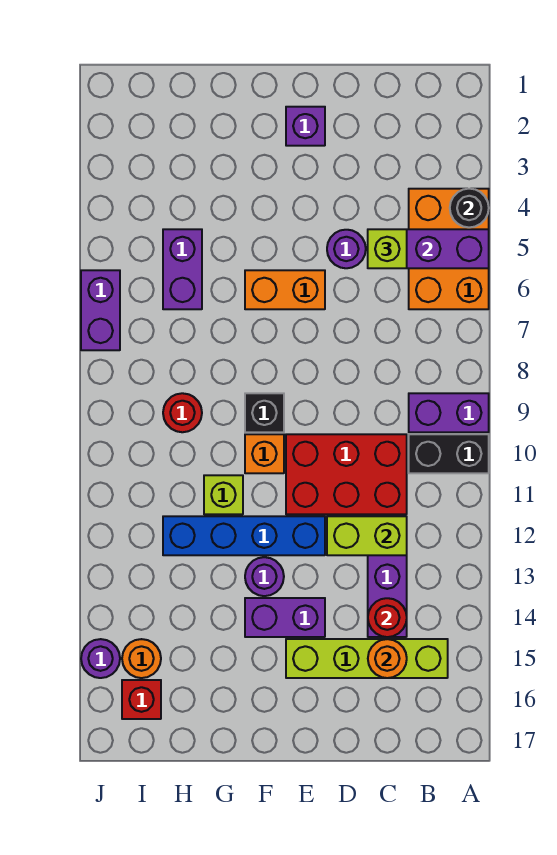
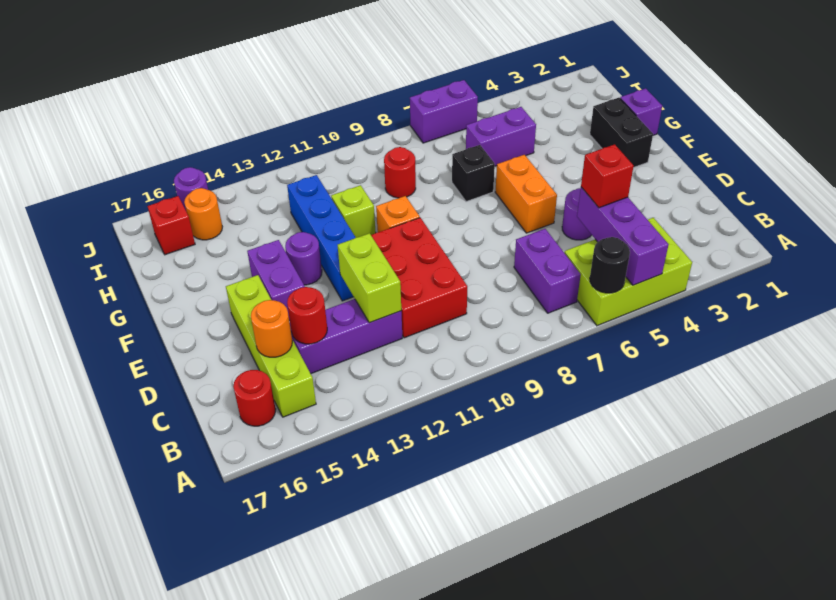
orange 2x3 brick [409,189,489,309] -> lime 2x3 brick [564,218,692,326]
black 1x1 round brick [450,189,489,227] -> black 1x1 round brick moved to [590,237,630,293]
purple 1x2 brick [409,393,489,432] -> purple 1x2 brick moved to [514,229,581,313]
black 1x2 brick [409,434,489,473] -> black 1x2 brick moved to [590,98,653,168]
none -> red 1x1 round brick [233,370,276,426]
lime 1x1 brick [368,229,407,268] -> red 1x1 brick [581,144,633,208]
purple 1x1 brick [286,107,325,146] -> purple 1x1 brick moved to [620,88,662,135]
black 1x1 brick [245,393,284,432] -> black 1x1 brick moved to [452,145,495,202]

